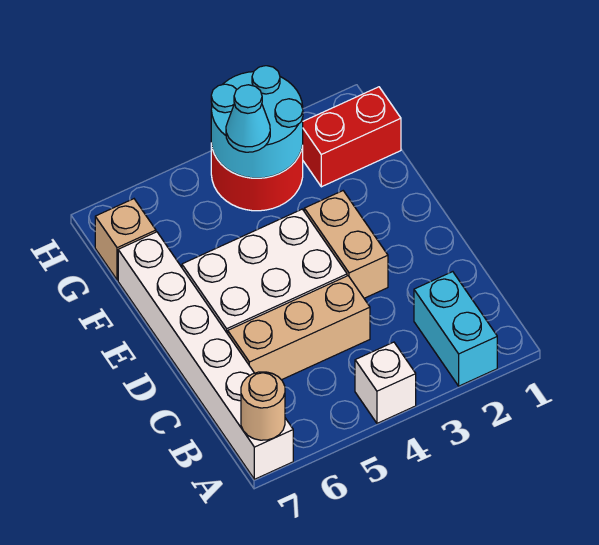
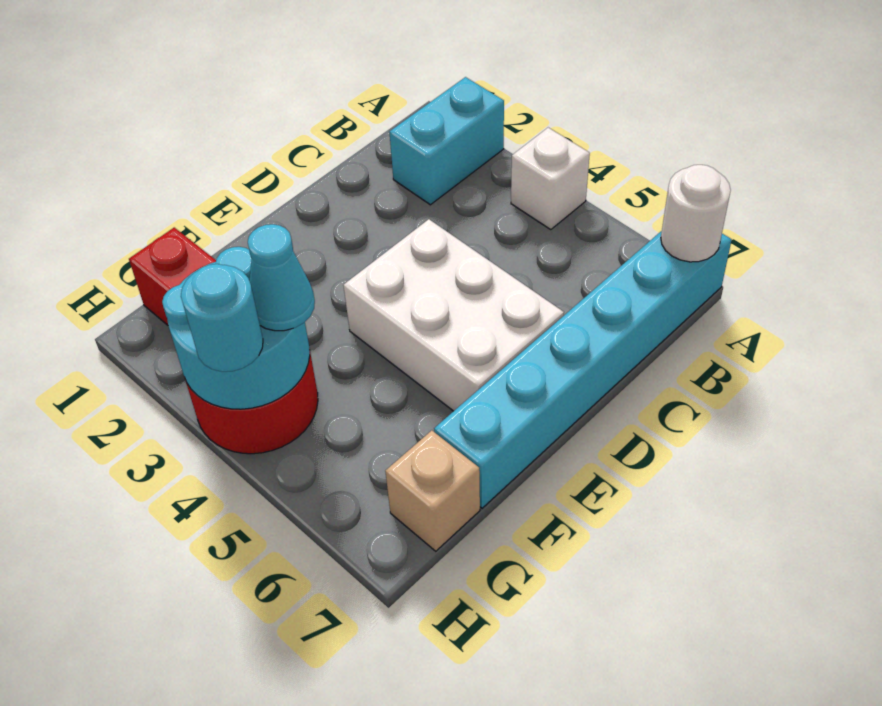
white 1x6 brick [118,232,293,479] -> cyan 1x6 brick [434,231,732,508]
tan 1x1 round brick [241,372,285,440] -> white 1x1 round brick [661,165,731,262]
tan 1x3 brick [228,276,370,380] -> none
tan 1x2 brick [304,191,388,298] -> none
none -> cyan 1x1 round brick [181,264,263,372]

